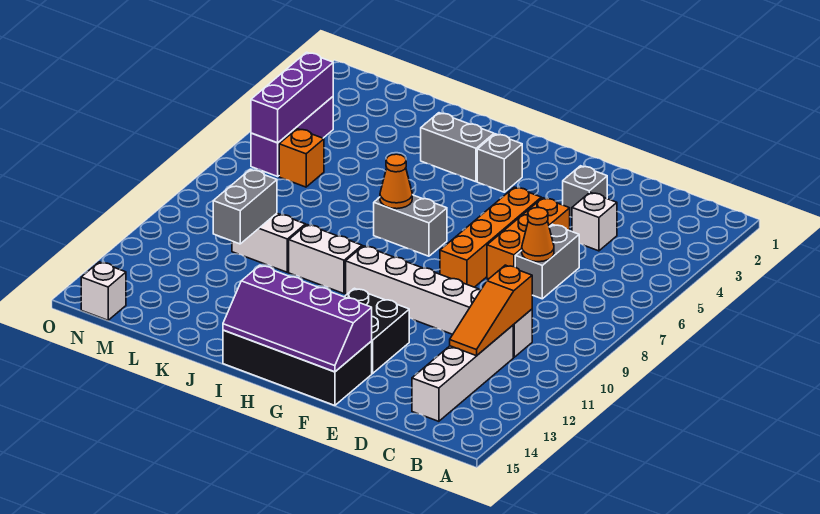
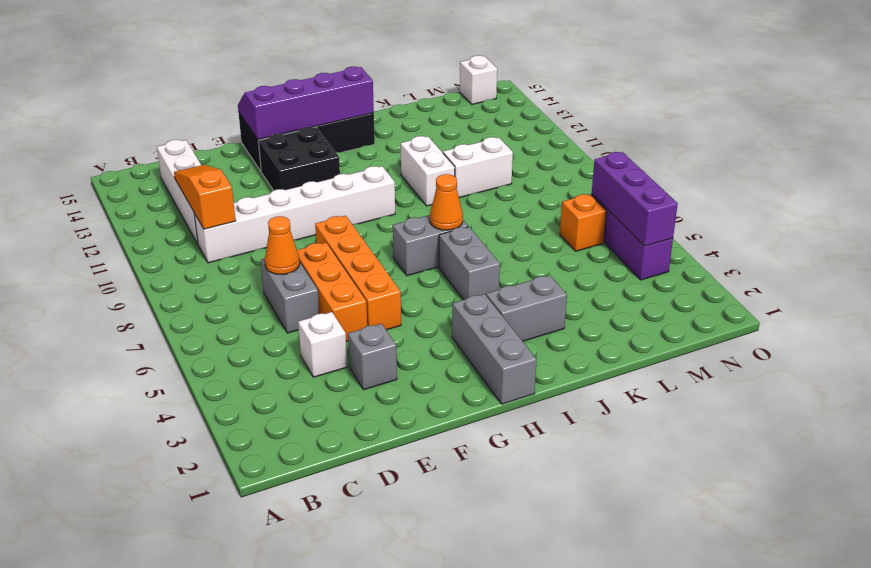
grey 1x1 brick [477,134,522,192] -> grey 1x3 brick [452,294,537,404]
white 1x2 brick [289,225,362,294] -> white 1x2 brick turned to [401,136,455,206]
grey 1x2 brick [213,170,277,244] -> grey 1x2 brick moved to [439,227,500,300]

